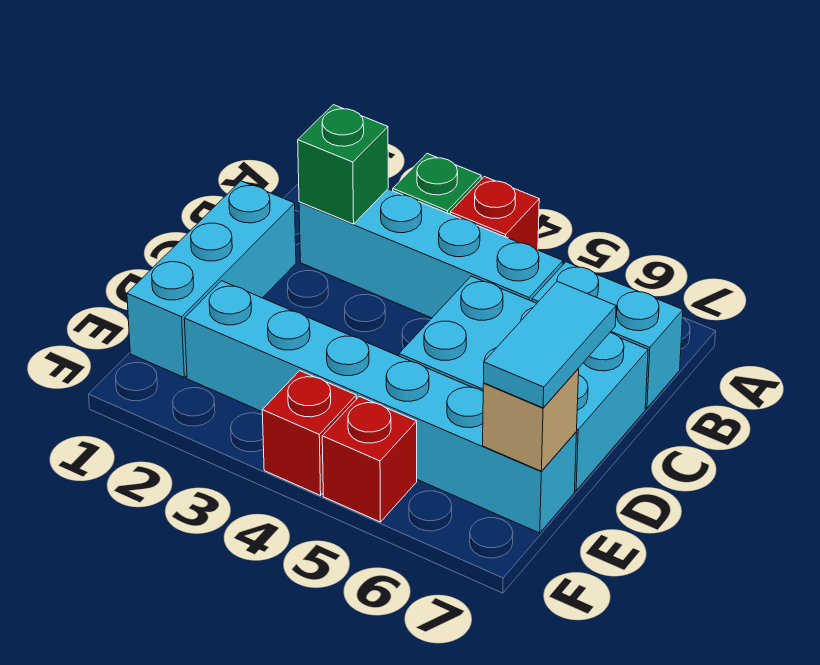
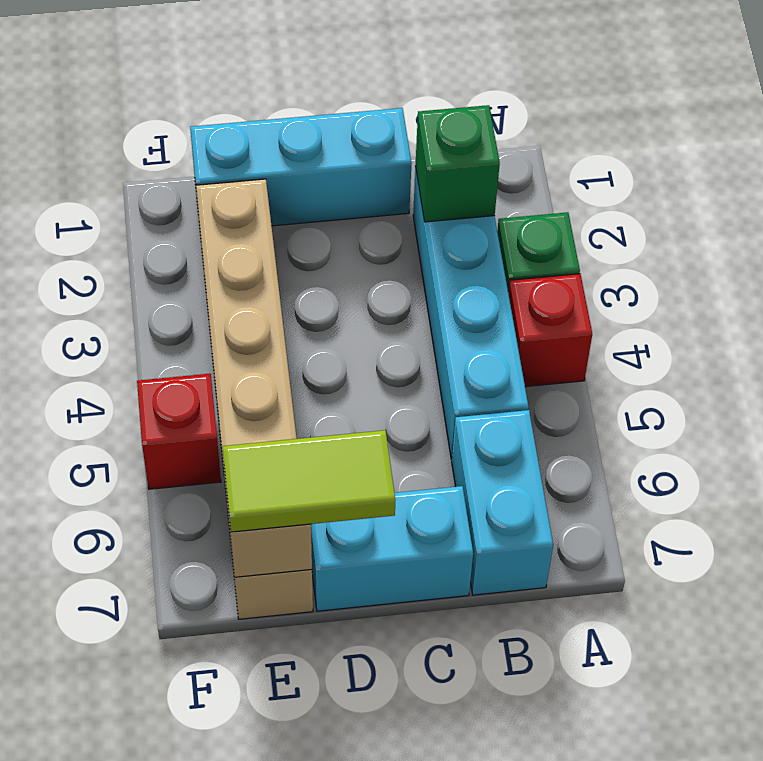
cyan 2x3 brick [399,276,648,490] -> cyan 1x2 brick [311,486,473,611]
cyan 1x2 tile [484,281,616,408] -> lime 1x2 tile [222,430,396,532]
cyan 1x6 brick [184,281,577,533] -> tan 1x6 brick [196,179,313,619]
red 1x1 brick [262,371,356,495] -> none

